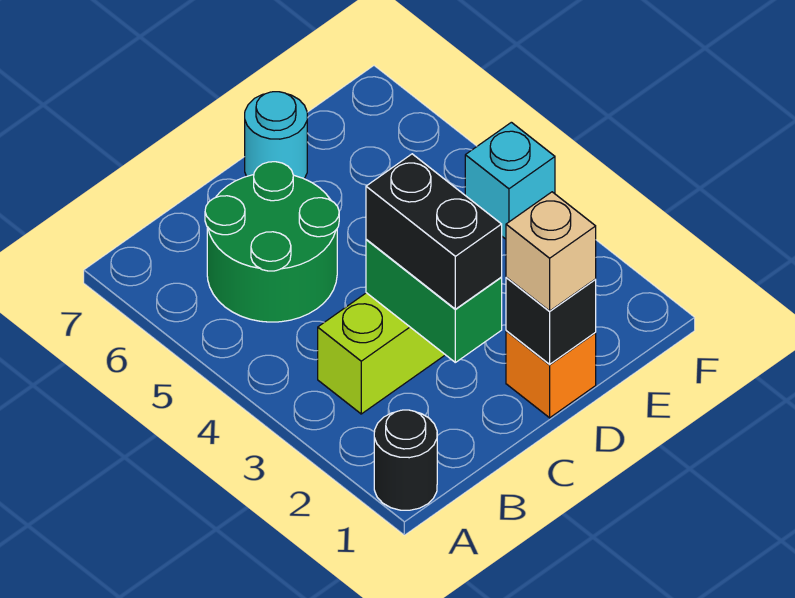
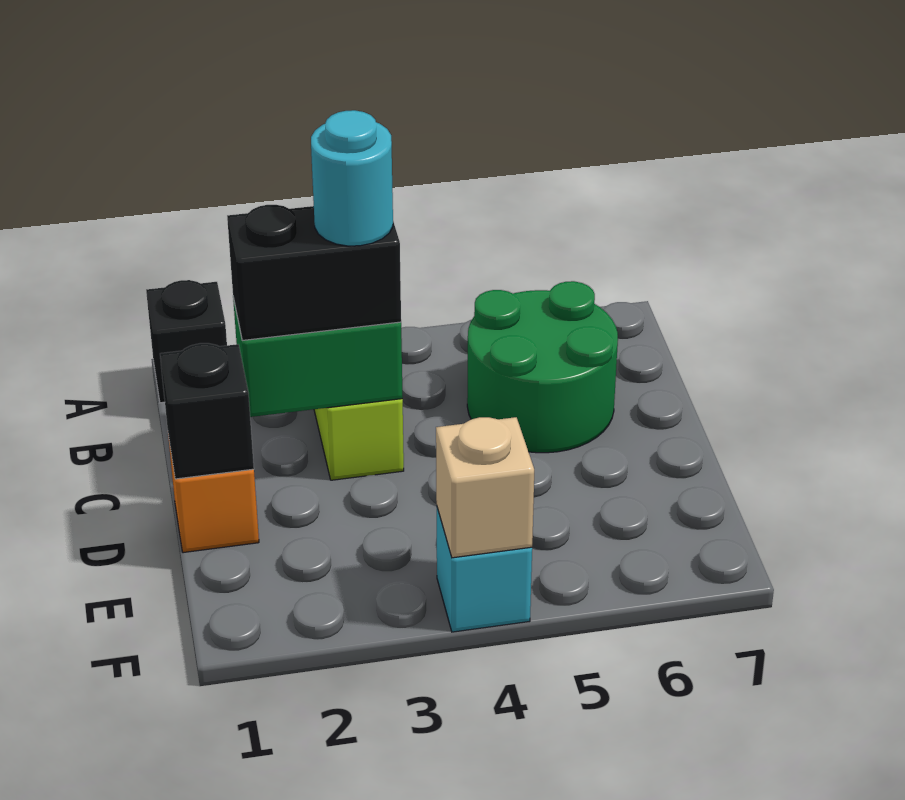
black 1x1 round brick [374,410,437,510] -> black 1x1 brick [146,280,227,403]
tan 1x1 brick [506,192,596,311] -> tan 1x1 brick moved to [436,417,534,558]
cyan 1x1 round brick [245,92,307,179] -> cyan 1x1 round brick moved to [311,110,393,246]

